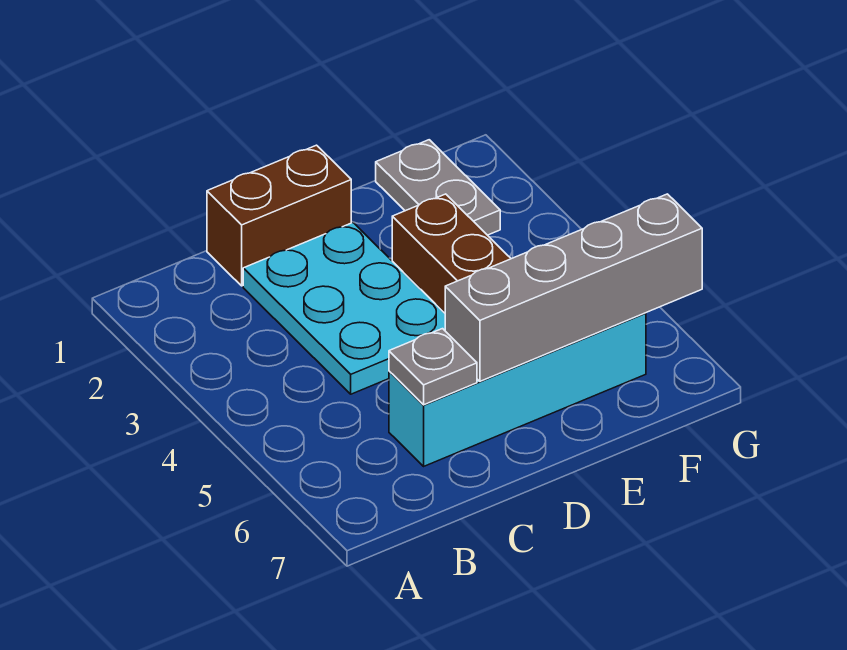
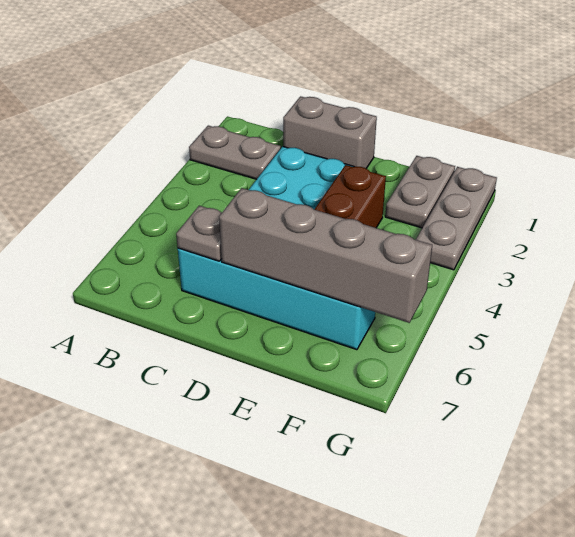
none -> grey 1x2 plate [189,126,281,179]
brown 1x2 brick [207,145,351,286] -> grey 1x2 brick [283,96,377,168]
none -> grey 1x3 plate [416,167,497,270]

